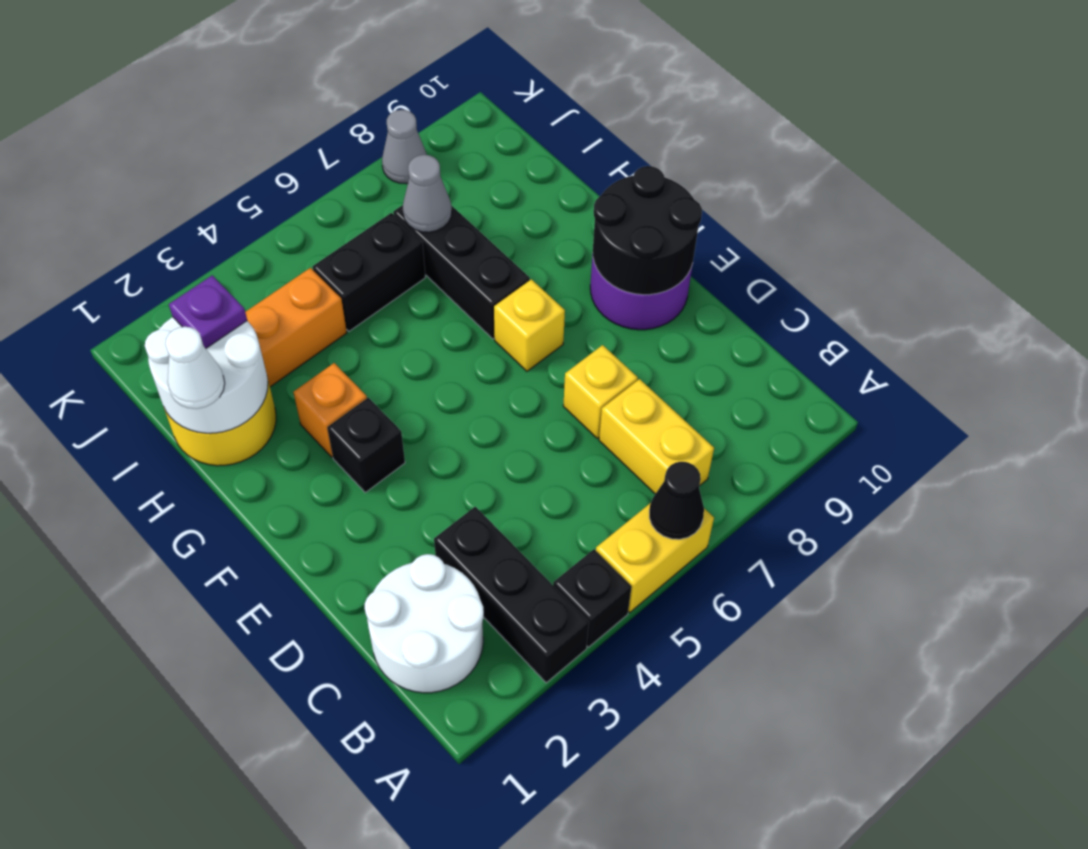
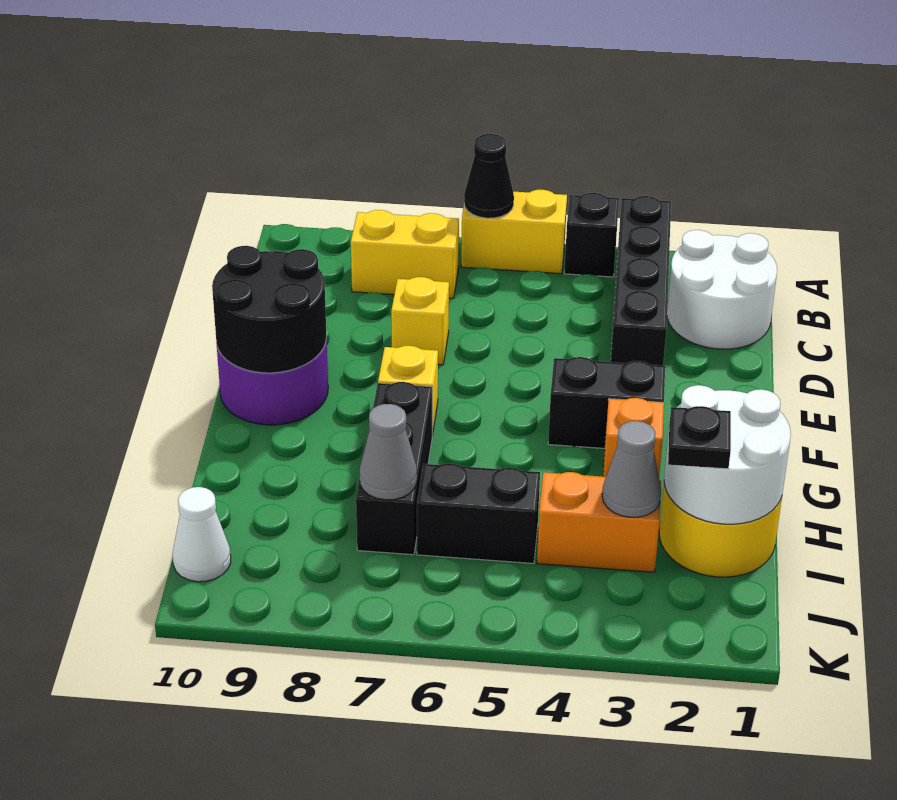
black 1x3 brick [434,507,589,683] -> black 1x4 brick [611,196,671,366]
yellow 1x2 brick [599,379,714,494] -> yellow 1x2 brick turned to [351,210,459,298]
black 1x1 brick [327,398,405,492] -> black 1x2 brick [548,357,665,448]
white 1x1 cone [165,327,225,409] -> white 1x1 cone moved to [173,487,231,582]
purple 1x1 plate [169,275,247,348] -> black 1x1 plate [668,406,731,469]
grey 1x1 cone [382,110,427,184] -> grey 1x1 cone moved to [602,421,661,517]

